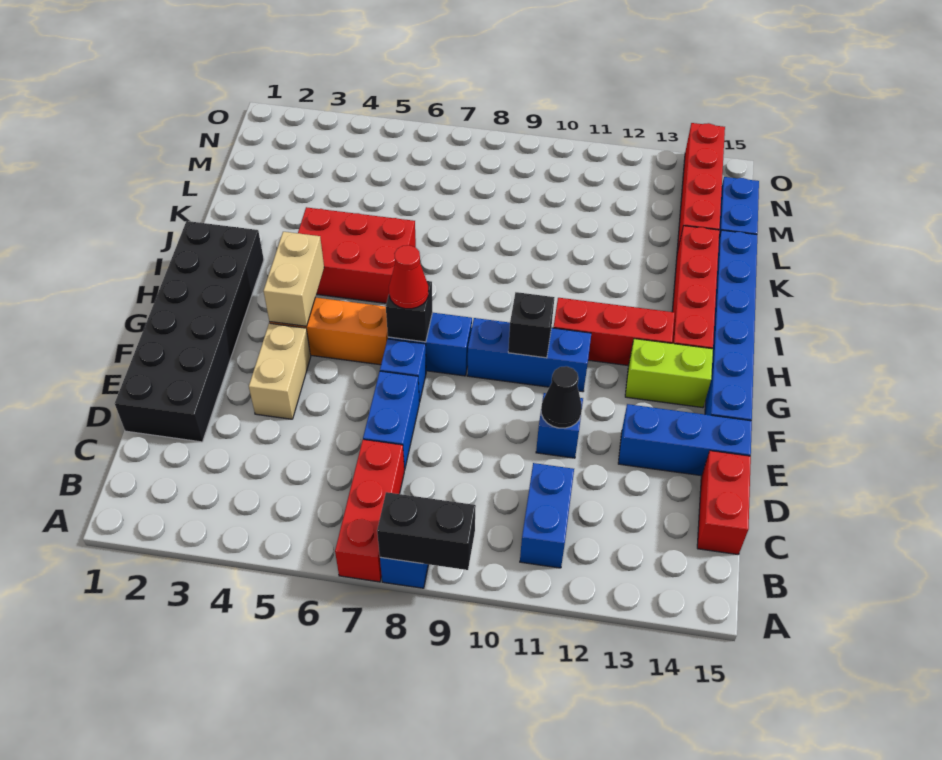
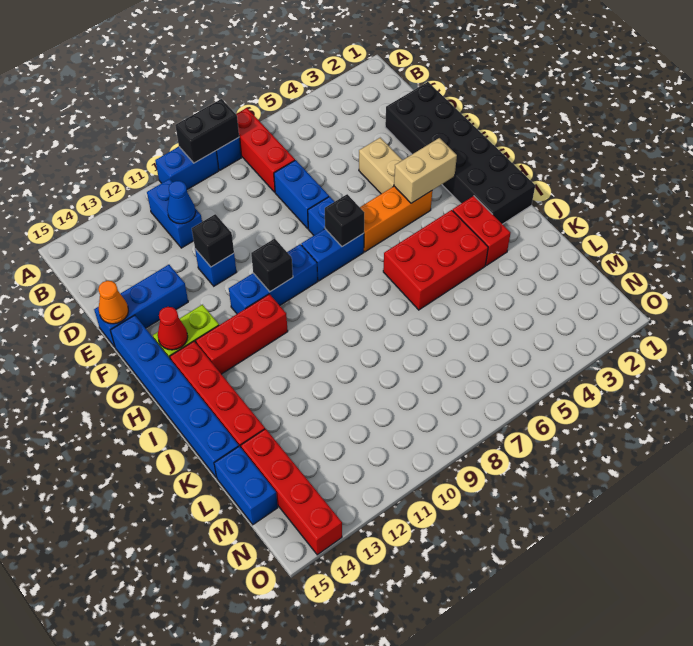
none -> blue 1x2 brick [155,147,219,189]
none -> blue 1x1 cone [167,181,196,224]
red 1x2 brick [697,451,751,555] -> red 1x2 brick moved to [453,196,510,265]
black 1x1 cone [541,366,582,428] -> black 1x1 brick [192,214,234,267]
none -> orange 1x1 cone [98,281,128,324]
tan 1x2 brick [264,232,324,326] -> tan 1x2 brick turned to [394,138,457,203]
red 1x1 cone [389,245,429,309] -> red 1x1 cone moved to [158,307,188,350]

